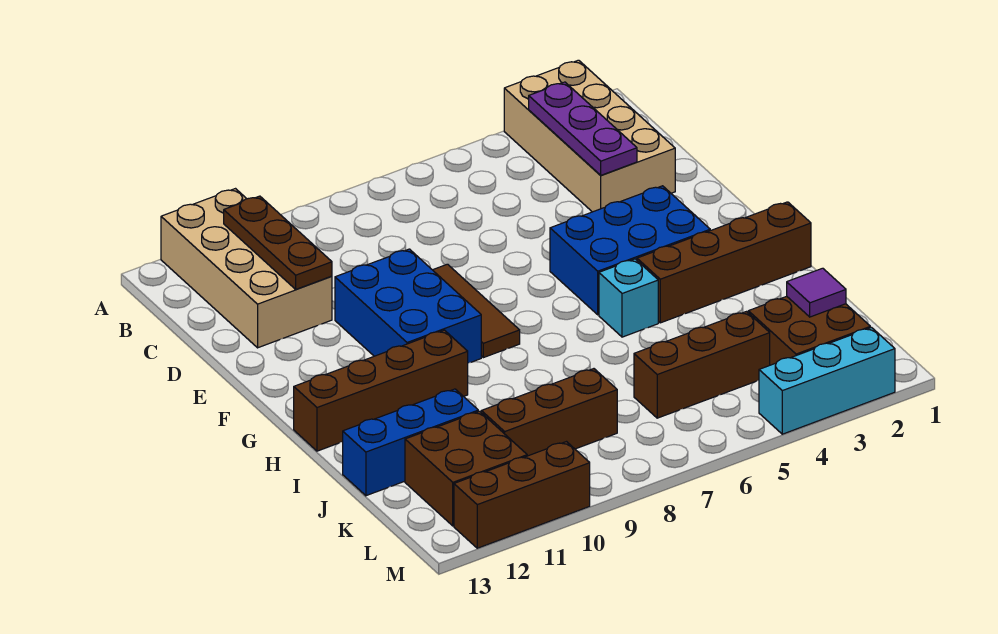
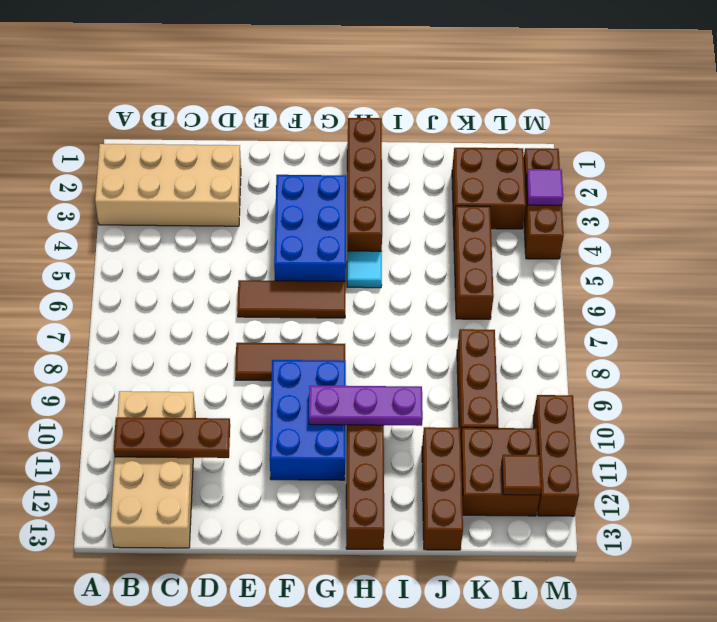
tan 2x4 brick [161,189,332,348] -> tan 2x4 brick turned to [110,391,195,548]
purple 1x3 plate [529,82,637,175] -> purple 1x3 plate moved to [309,386,423,426]
none -> brown 1x3 tile [237,280,346,318]
blue 2x3 brick [335,249,481,363] -> blue 2x3 brick turned to [270,360,346,480]
cyan 1x1 brick [599,259,658,337] -> cyan 1x1 tile [347,251,382,288]
blue 1x3 brick [343,389,478,496] -> brown 1x3 brick [422,427,463,550]
purple 1x1 tile [787,268,846,317] -> purple 1x1 tile moved to [526,169,563,205]
none -> brown 1x1 tile [502,455,541,495]
cyan 1x3 brick [759,328,895,434] -> brown 1x3 brick [524,148,564,259]

